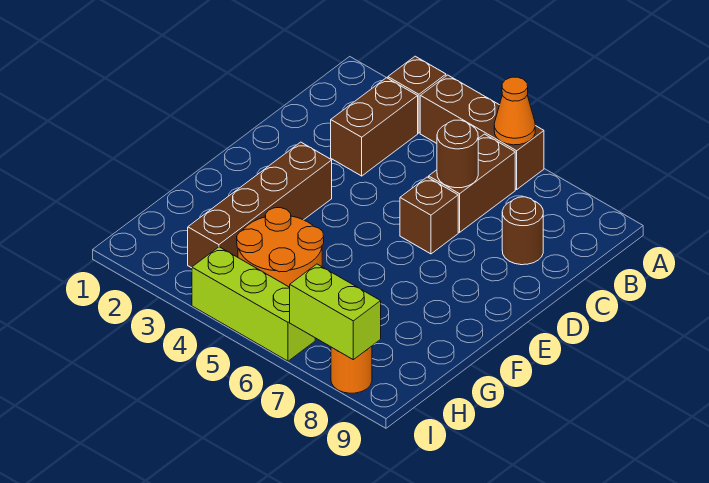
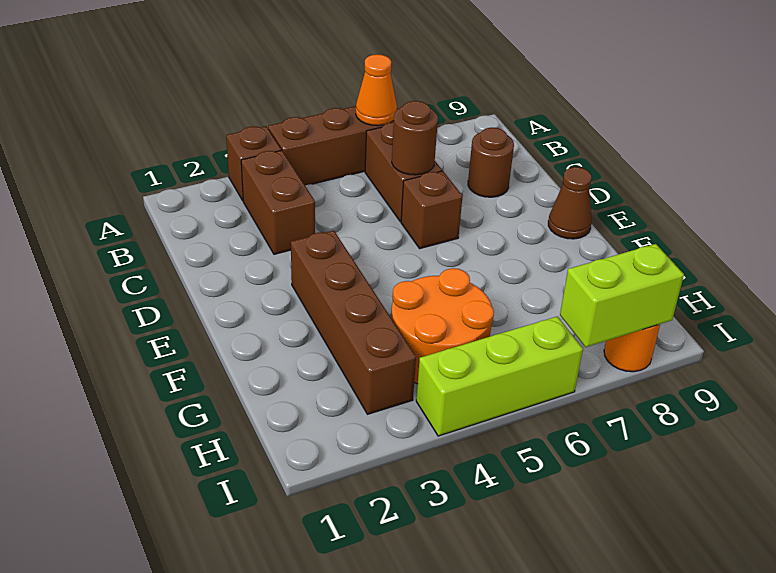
none -> brown 1x1 cone [548,167,592,239]

